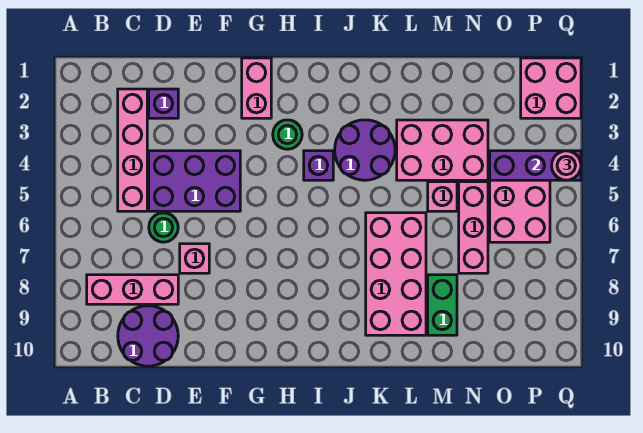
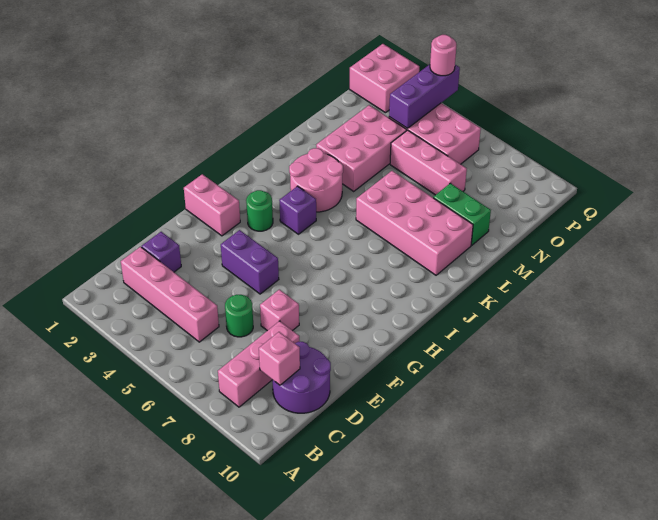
purple 2x3 brick [149,151,240,211] -> purple 1x2 brick [221,230,279,294]
purple 2x2 round brick [335,120,395,180] -> pink 2x2 round brick [289,148,343,212]
pink 1x1 brick [428,182,457,211] -> pink 1x1 brick moved to [259,332,300,385]

